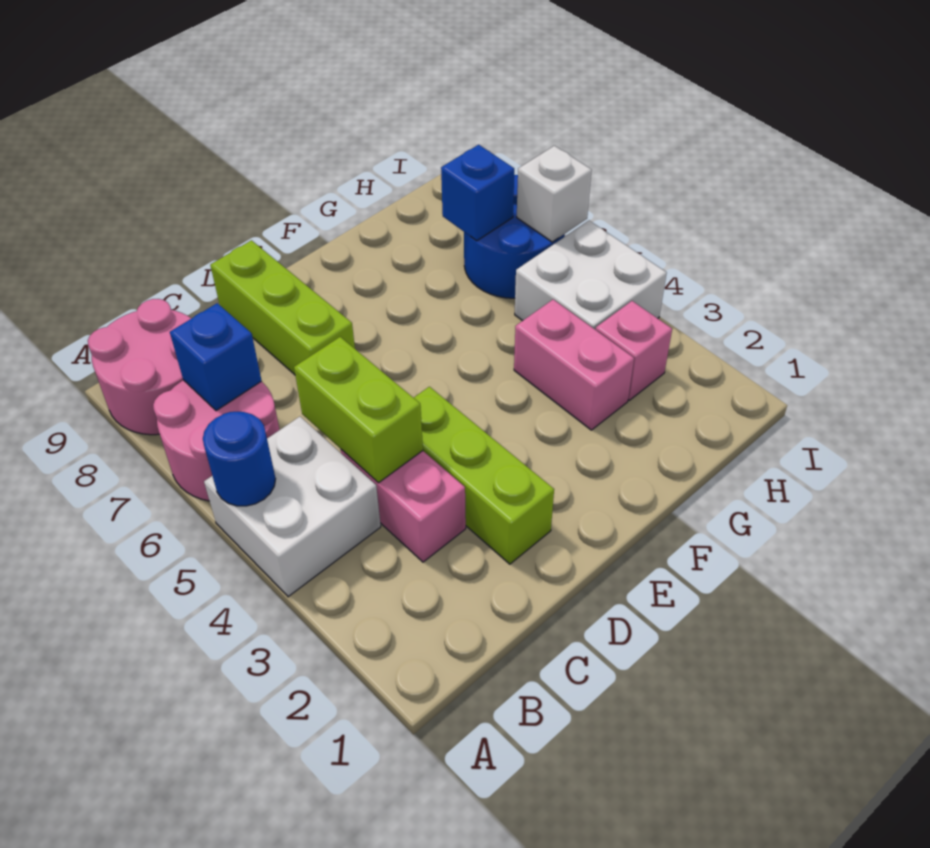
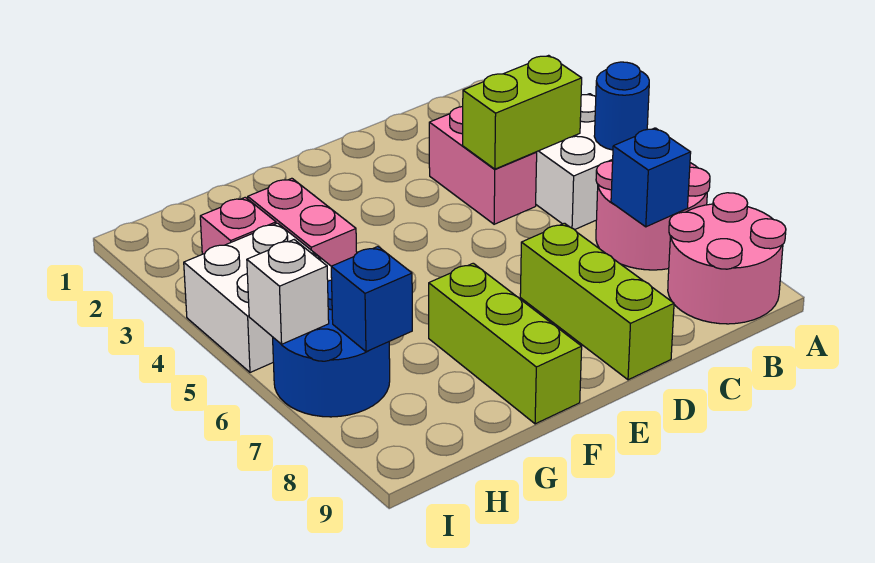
lime 1x2 brick [294,337,423,483] -> lime 1x2 brick turned to [463,55,582,169]
lime 1x3 brick [414,387,554,564] -> lime 1x3 brick moved to [429,263,582,424]

